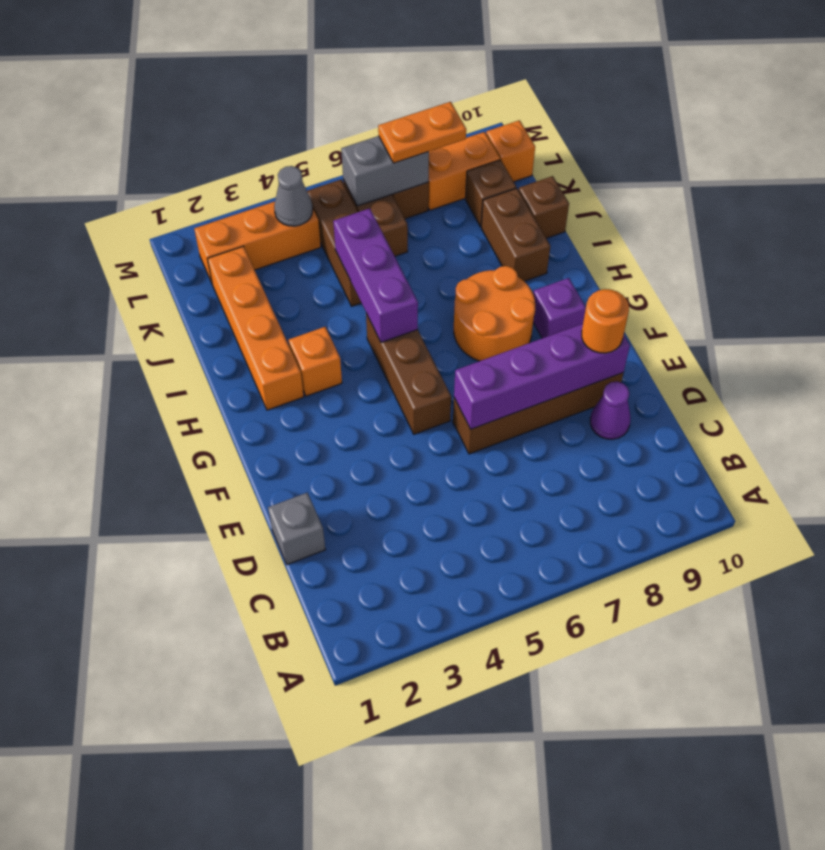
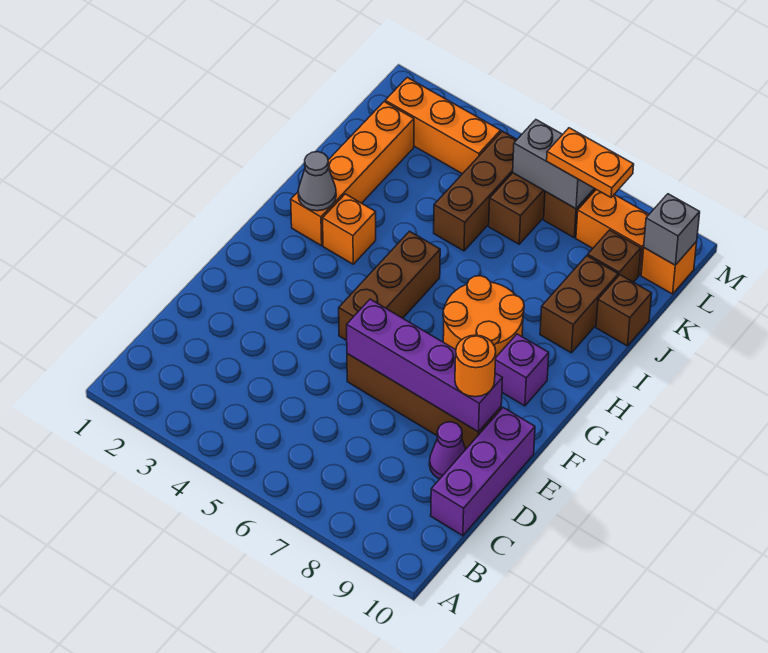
grey 1x1 brick [268,493,325,565] -> grey 1x1 brick moved to [644,194,700,265]
purple 1x3 brick [333,208,418,342] -> purple 1x3 brick moved to [431,408,535,536]
grey 1x1 cone [274,166,313,226] -> grey 1x1 cone moved to [298,152,336,211]

